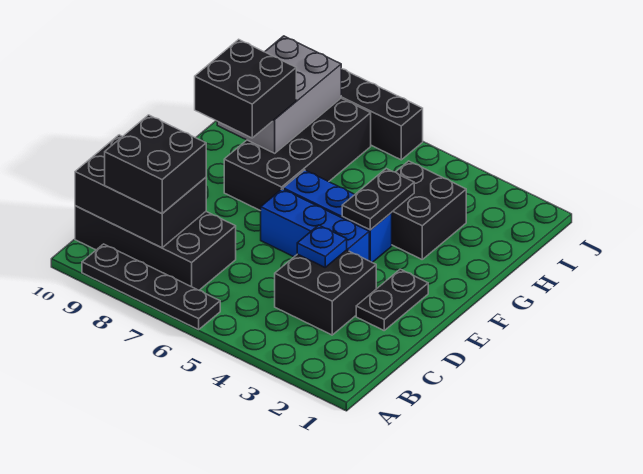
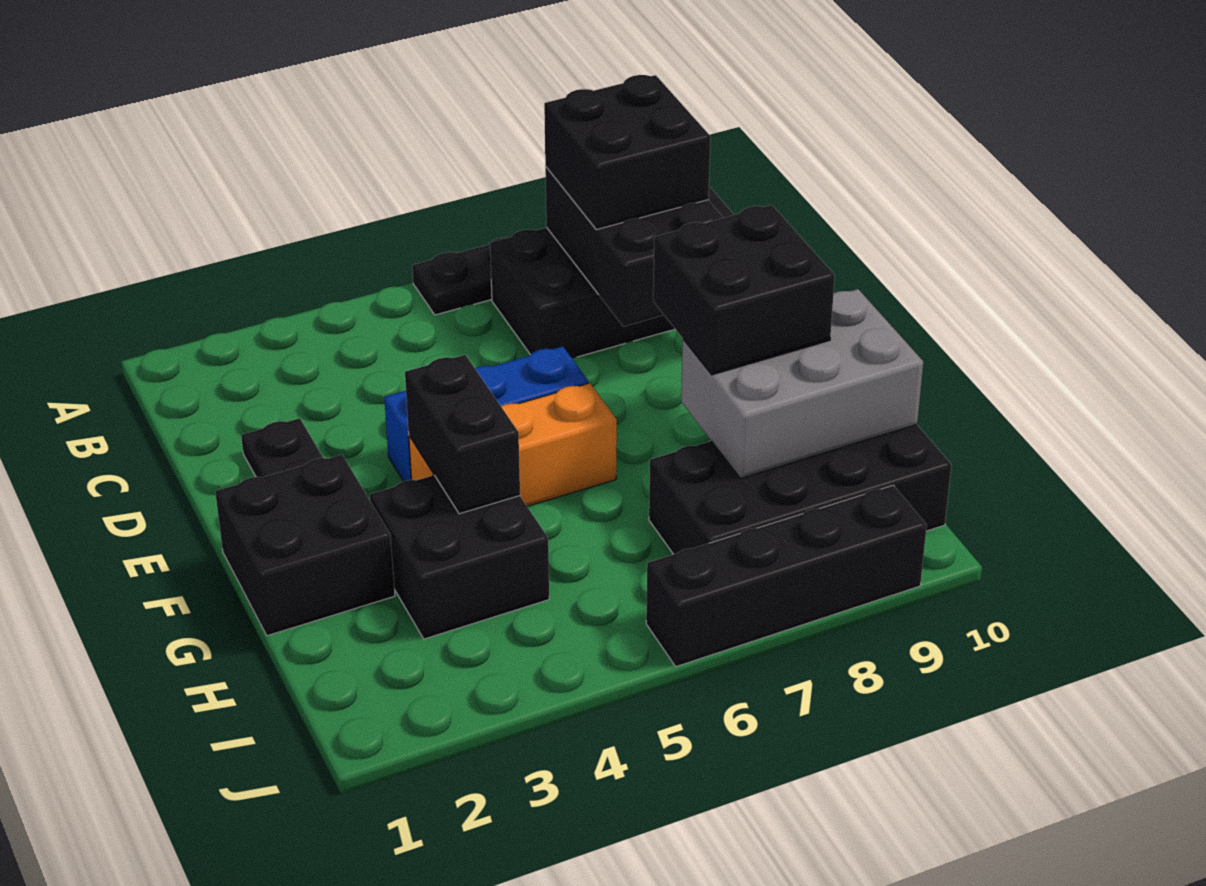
black 2x3 brick [75,135,206,248] -> black 2x3 brick turned to [545,167,724,326]
black 2x2 brick [275,250,376,335] -> black 2x2 brick moved to [215,455,395,636]
blue 1x1 plate [297,225,347,267] -> none
blue 1x3 brick [283,170,392,263] -> orange 1x3 brick [409,383,617,506]
black 1x2 plate [342,169,414,230] -> black 1x2 brick [405,355,520,514]
black 2x4 brick [224,98,371,211] -> black 2x4 brick turned to [649,425,952,554]
grey 2x3 brick [217,36,341,153] -> grey 2x3 brick turned to [681,289,923,479]

